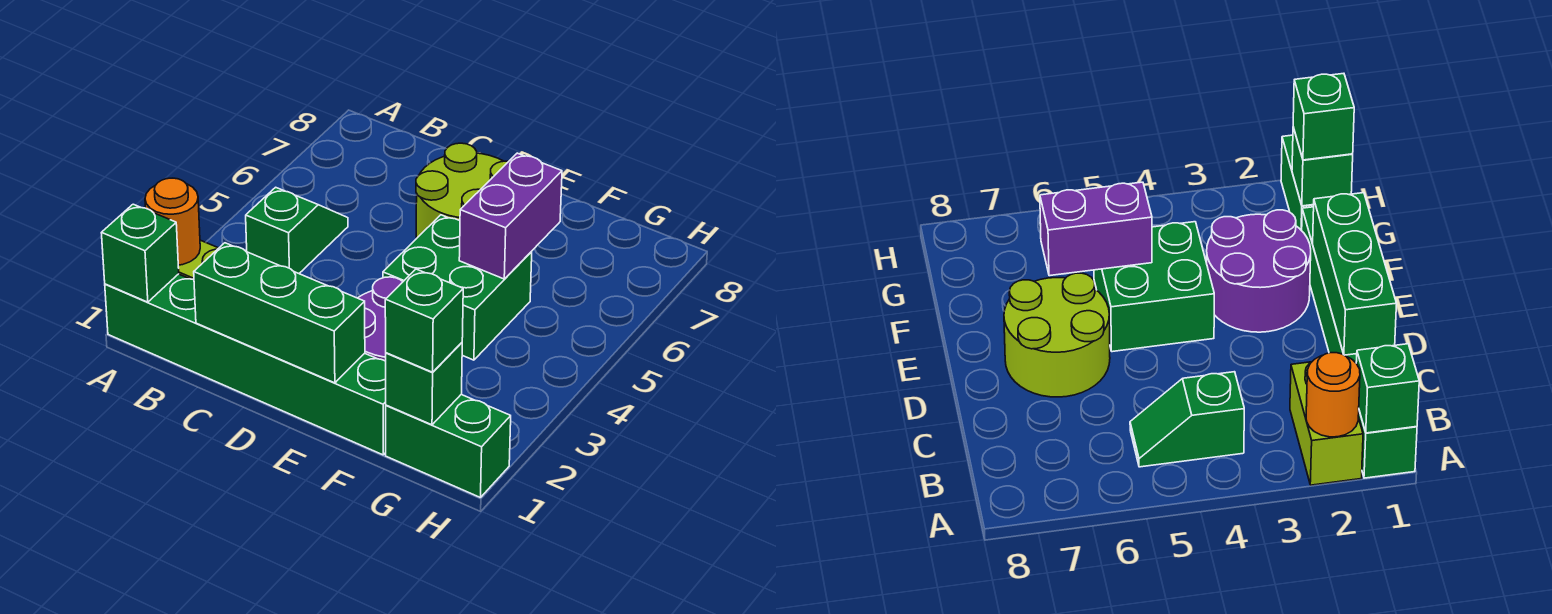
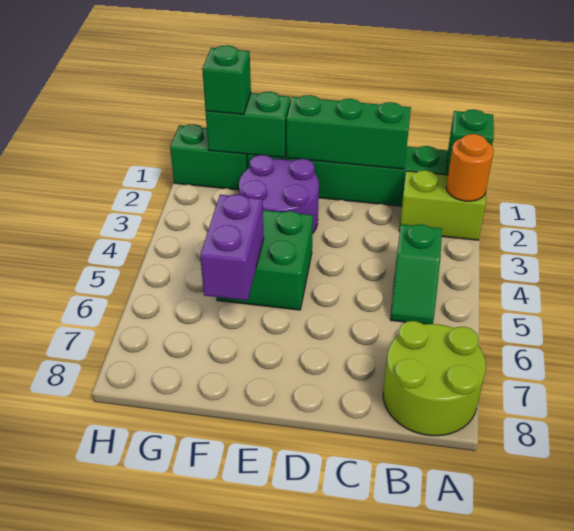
lime 2x2 round brick [416,143,509,238] -> lime 2x2 round brick moved to [383,321,486,436]
green 1x1 brick [386,343,462,425] -> green 1x2 brick [206,92,290,158]

